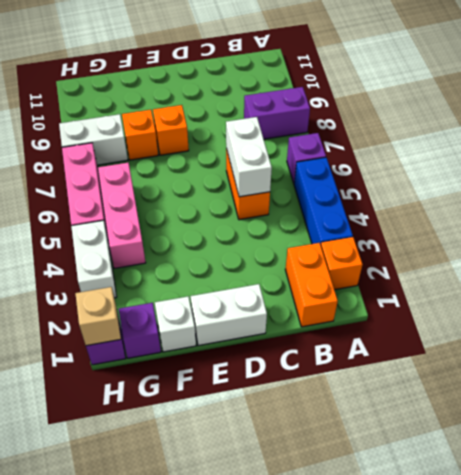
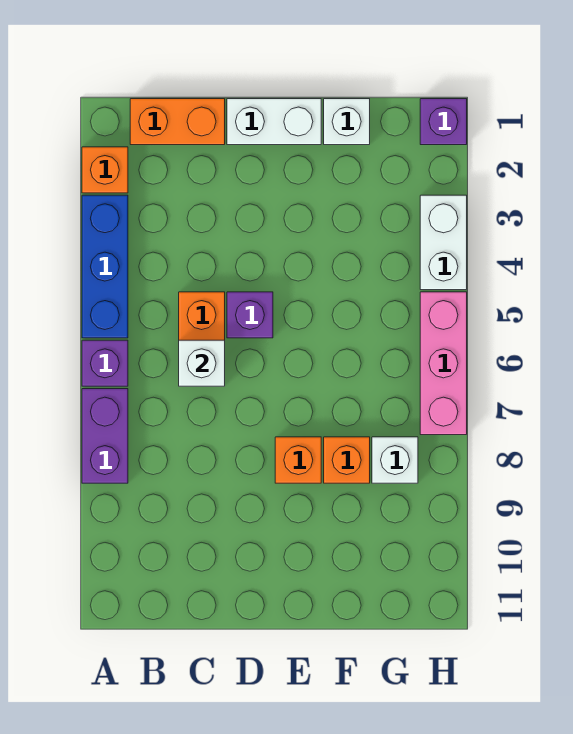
purple 1x2 brick [244,87,310,139] -> purple 1x2 brick turned to [82,389,128,483]
orange 1x2 brick [285,243,338,327] -> orange 1x2 brick turned to [130,99,225,145]
white 1x2 brick [226,117,272,197] -> white 1x1 brick [179,340,225,386]
purple 1x1 brick [119,303,161,358] -> purple 1x1 brick moved to [227,292,273,338]
pink 1x3 brick [98,163,146,268] -> none
white 1x2 brick [59,114,128,165] -> white 1x1 brick [372,437,418,483]
tan 1x1 brick [75,287,121,346] -> none

